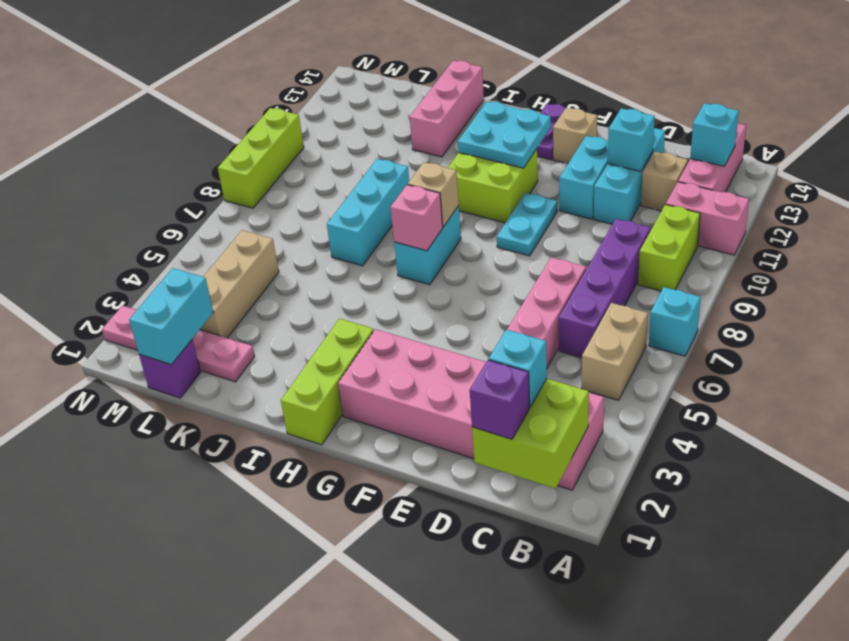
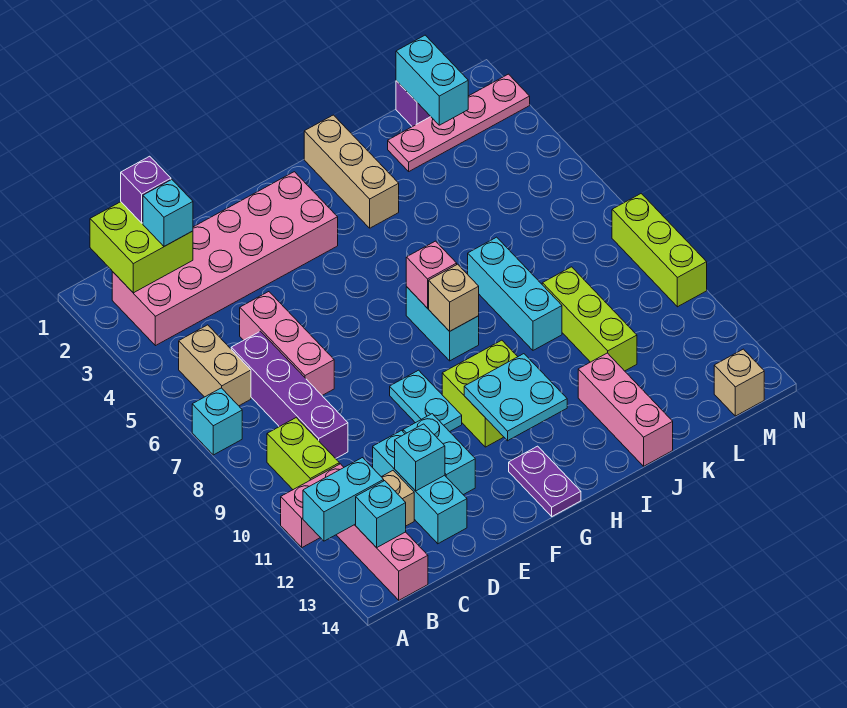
none -> cyan 1x2 brick [303,458,384,541]
tan 1x1 brick [553,108,597,164] -> tan 1x1 brick moved to [714,349,764,416]
lime 1x3 brick [281,319,374,445] -> lime 1x3 brick moved to [542,267,637,371]
tan 1x3 brick [200,230,279,338] -> tan 1x3 brick moved to [304,115,399,228]

